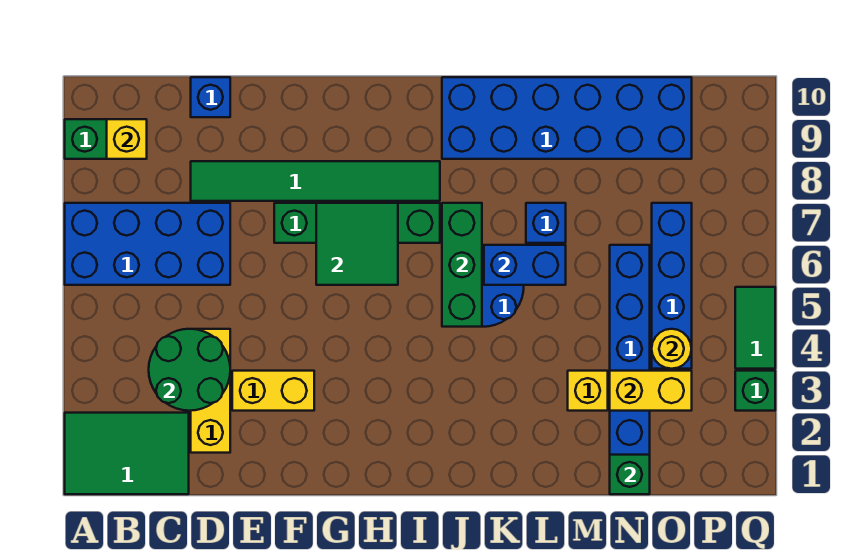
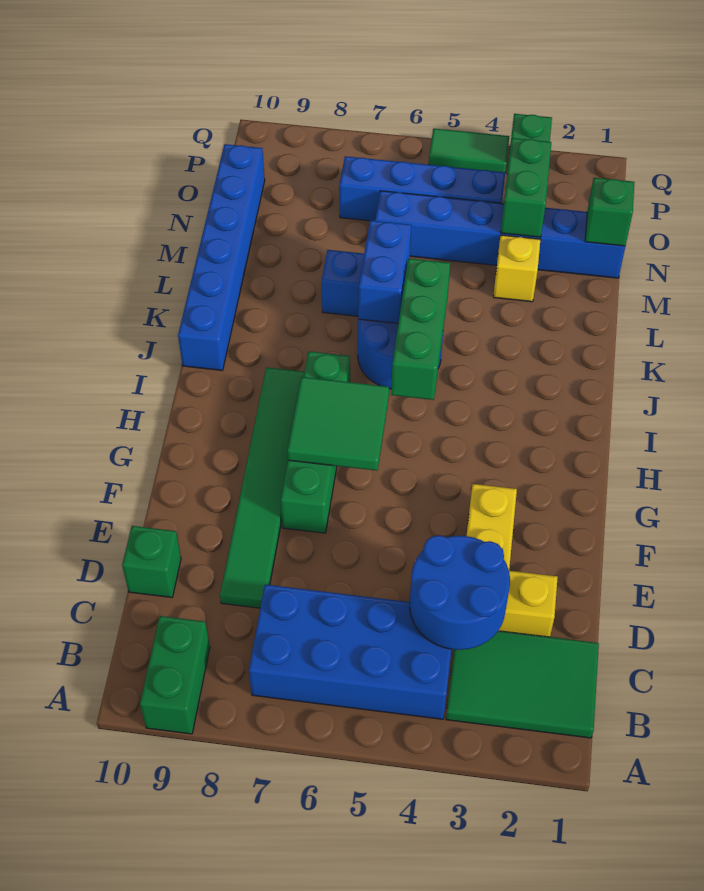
green 2x3 tile [65,413,189,494] -> green 2x3 tile turned to [446,631,599,738]
blue 2x4 brick [65,203,230,285] -> blue 2x4 brick turned to [249,585,451,719]
yellow 1x1 brick [107,119,147,159] -> none
green 2x2 round brick [149,329,230,411] -> blue 2x2 round brick [410,535,510,650]
blue 1x1 brick [191,77,230,117] -> green 1x1 brick [122,526,181,597]
green 1x3 brick [442,203,482,327] -> green 1x3 brick turned to [391,258,450,400]
blue 2x6 brick [442,77,692,159] -> blue 1x6 brick [178,144,265,371]
yellow 1x2 brick [610,371,692,411] -> green 1x2 brick [501,138,551,237]
yellow 1x1 round brick [652,329,691,369] -> none

